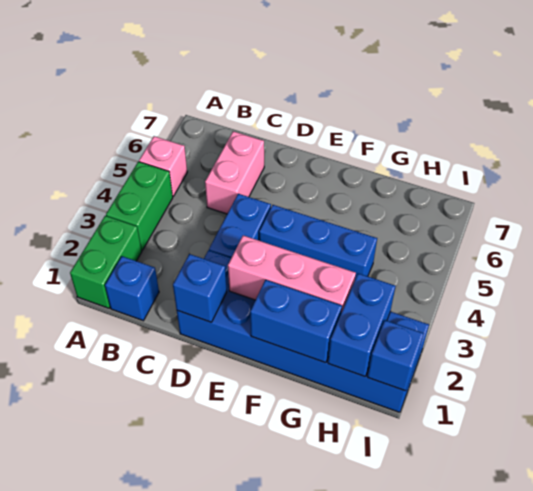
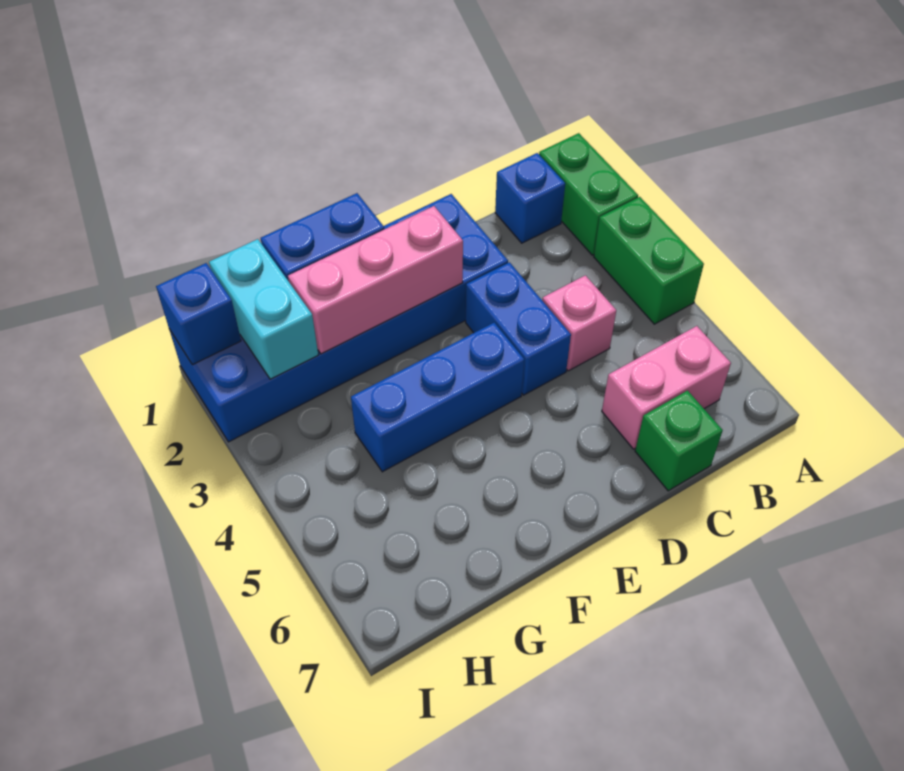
pink 1x1 brick [139,136,187,196] -> pink 1x1 brick moved to [542,275,616,371]
pink 1x2 brick [205,131,264,214] -> pink 1x2 brick turned to [602,326,731,449]
none -> green 1x1 brick [635,391,723,491]
blue 1x1 brick [173,254,227,322] -> none
blue 1x2 brick [328,273,395,376] -> cyan 1x2 brick [209,239,318,379]

